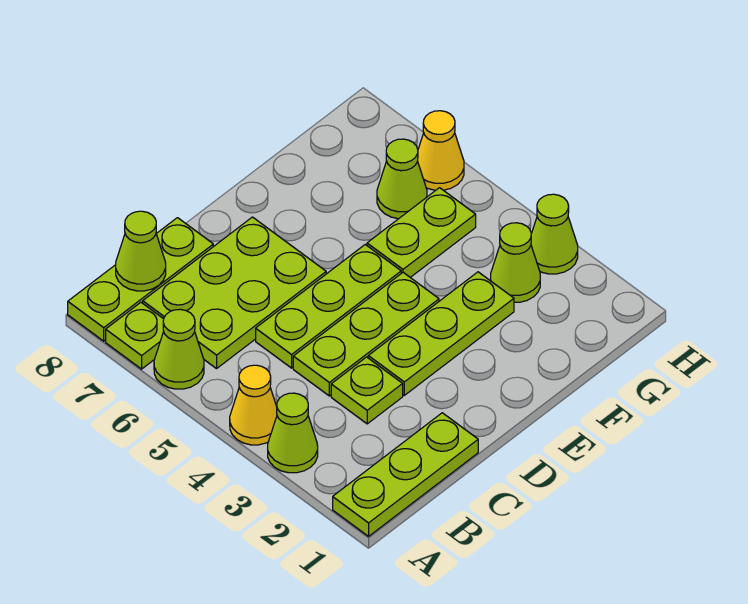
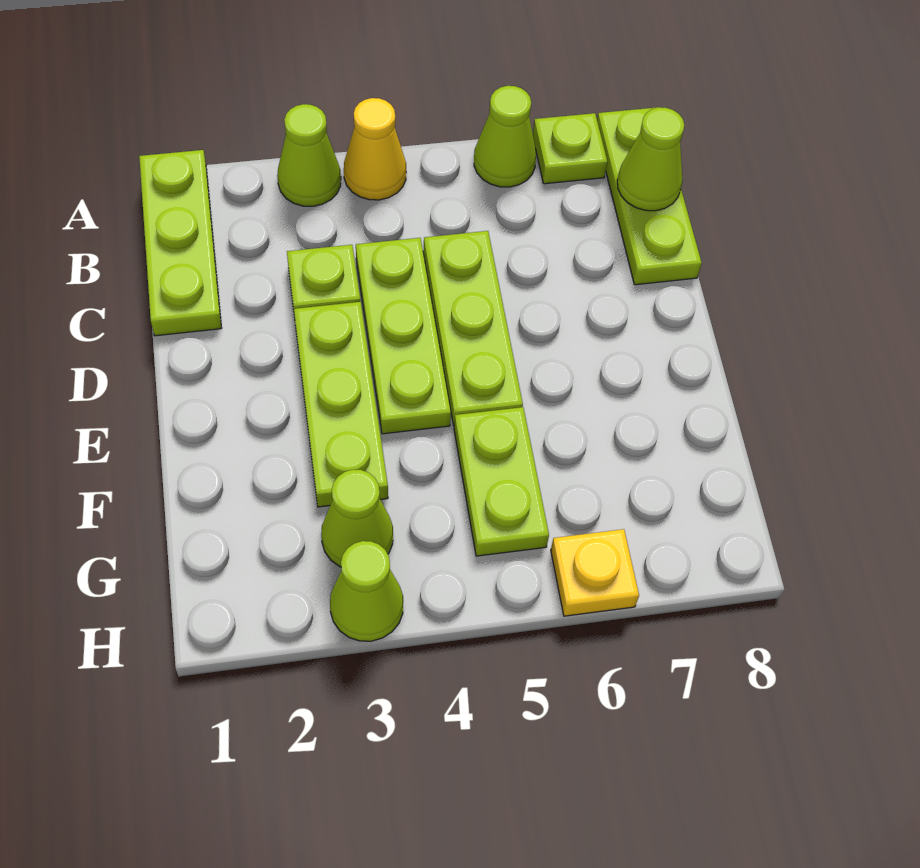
lime 2x3 plate [143,217,326,369] -> none
lime 1x1 cone [377,139,427,219] -> none
yellow 1x1 cone [418,111,464,190] -> yellow 1x1 plate [551,529,639,616]

